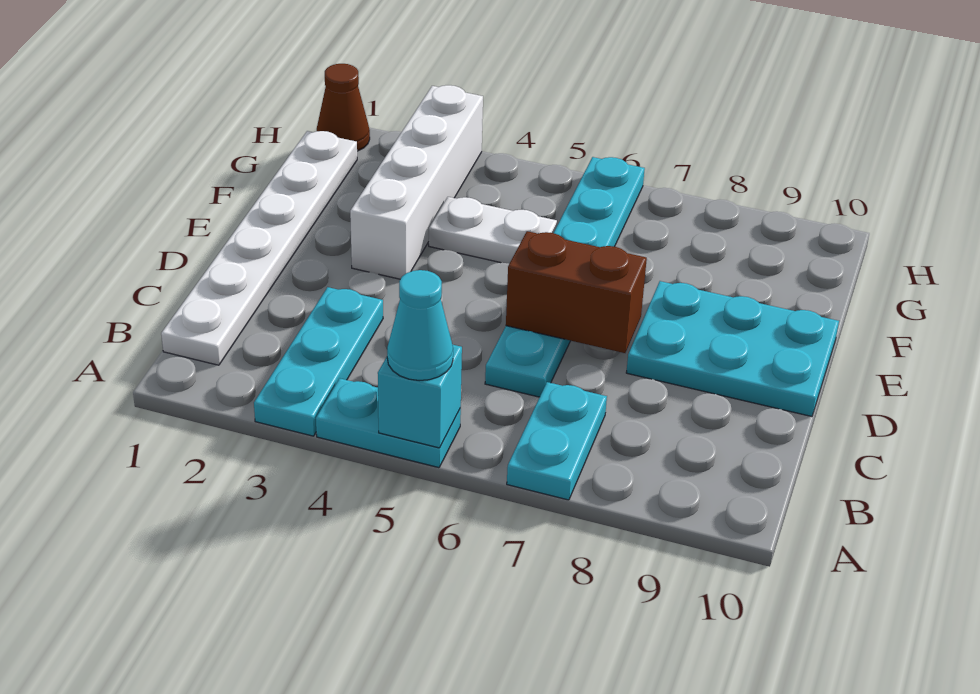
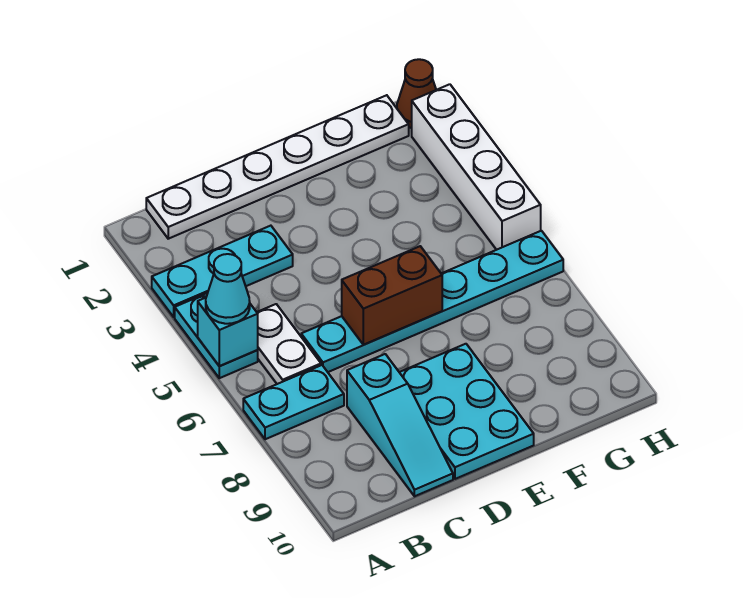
none -> cyan 1x3 slope [347,354,453,496]
brown 1x2 brick [506,231,647,353] -> brown 1x2 brick turned to [342,246,442,345]
white 1x4 brick [350,85,483,279] -> white 1x4 brick turned to [412,84,541,250]
white 1x2 plate [429,197,557,264] -> white 1x2 plate moved to [257,304,321,384]

